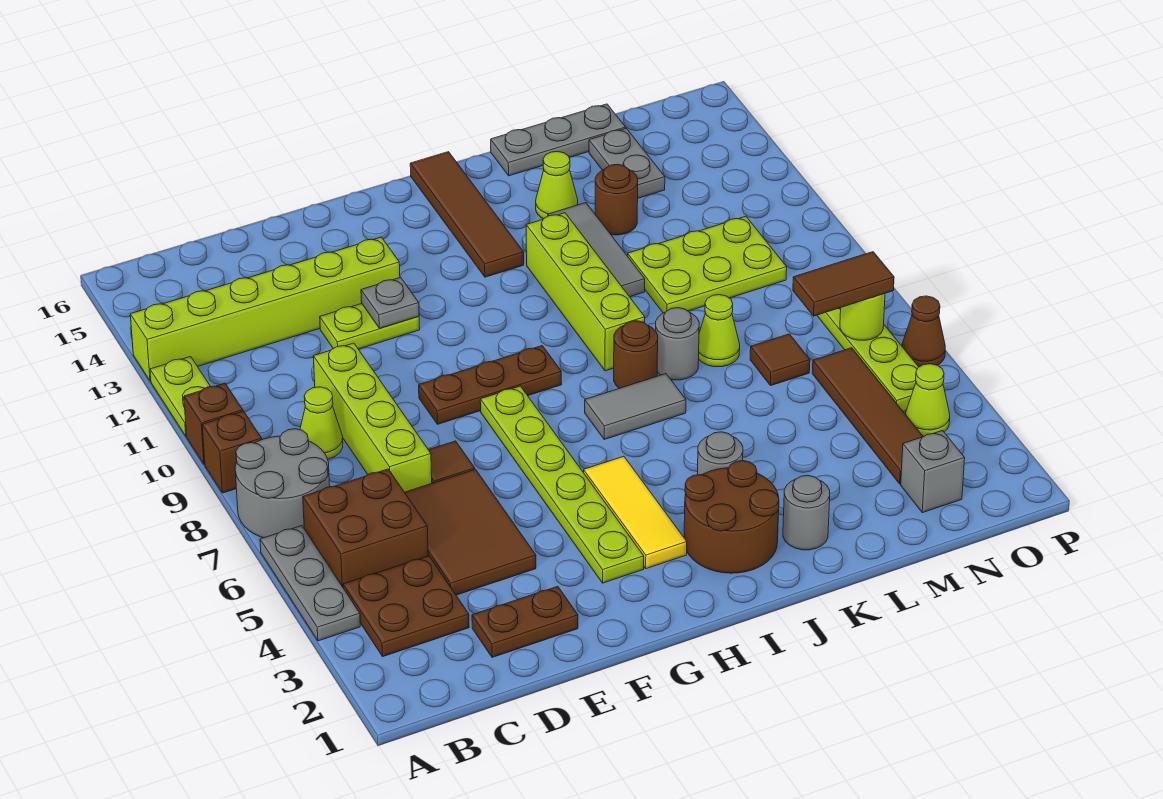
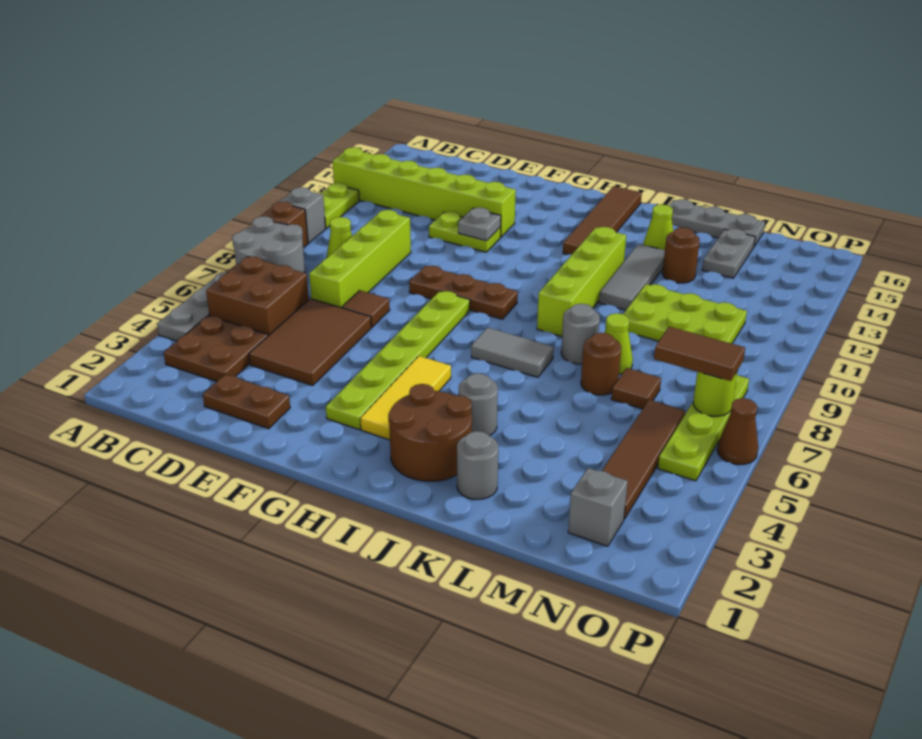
brown 1x1 brick [184,383,243,465] -> grey 1x1 brick [280,187,326,243]
brown 1x1 round brick [614,321,658,388] -> brown 1x1 round brick moved to [581,333,621,395]
lime 1x1 cone [906,364,950,437] -> none

